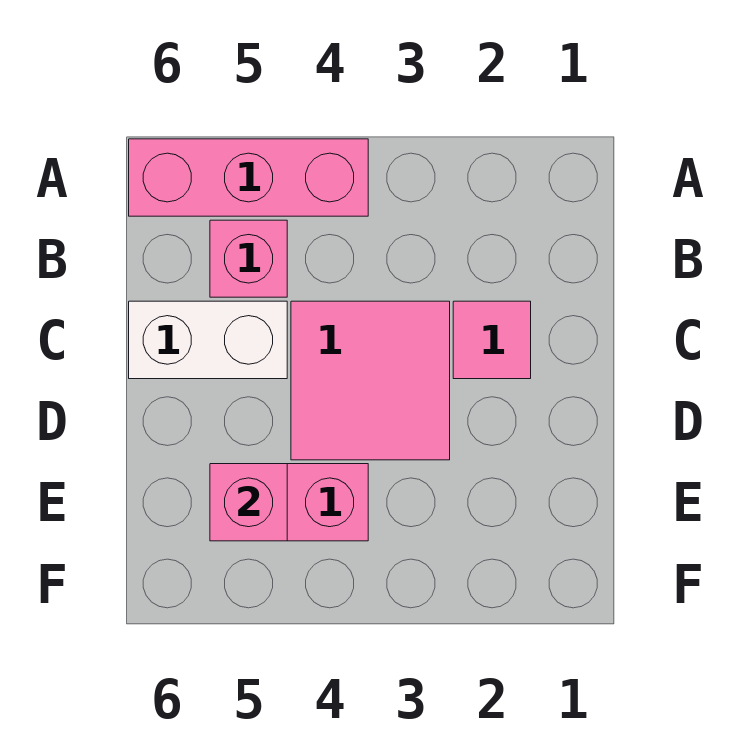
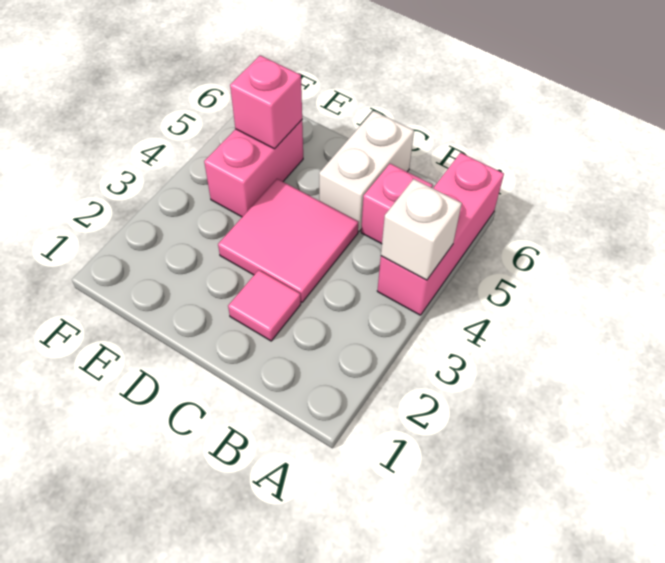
none -> white 1x1 brick [381,179,462,280]

